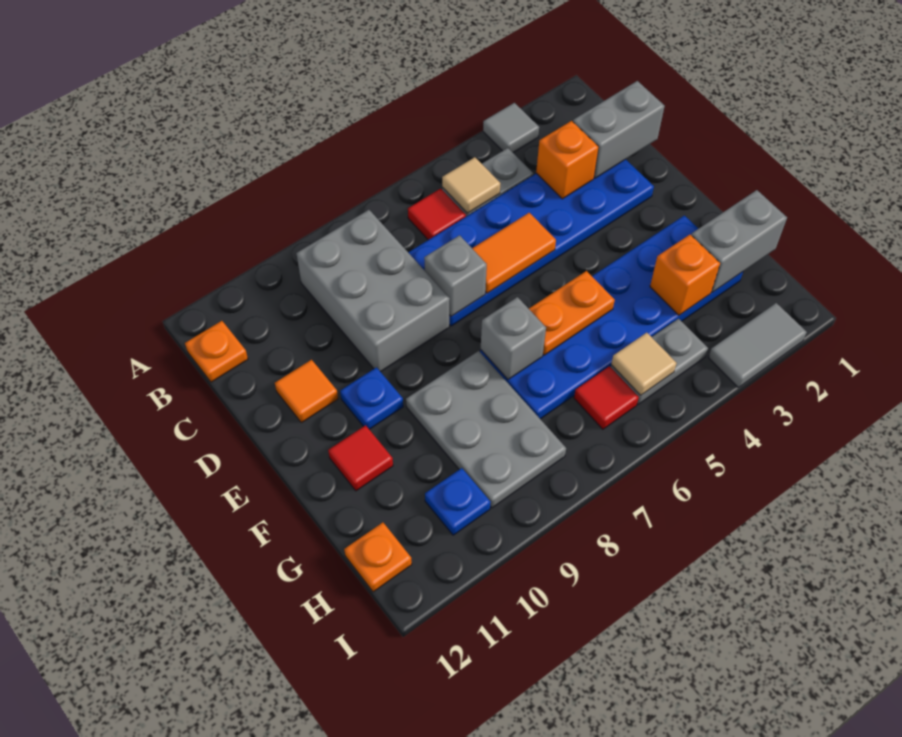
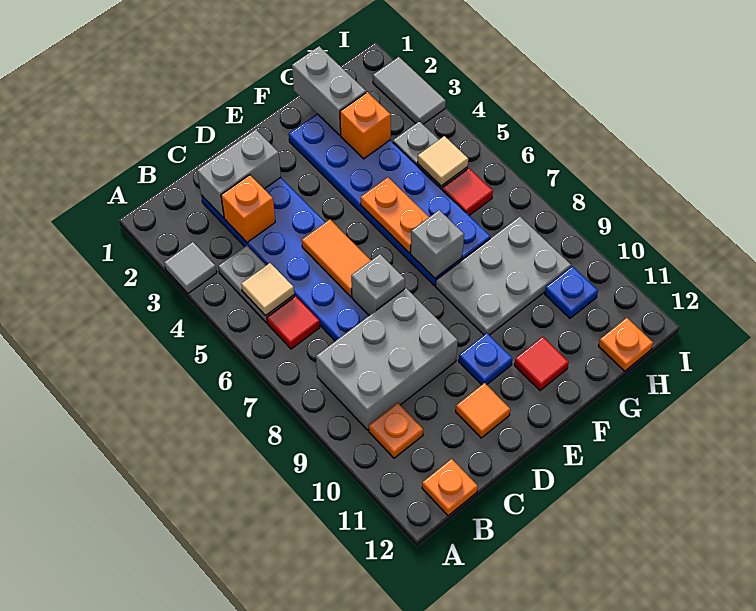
none -> orange 1x1 plate [369,403,423,458]
grey 1x2 brick [573,81,665,178] -> grey 1x2 brick turned to [197,130,281,218]

